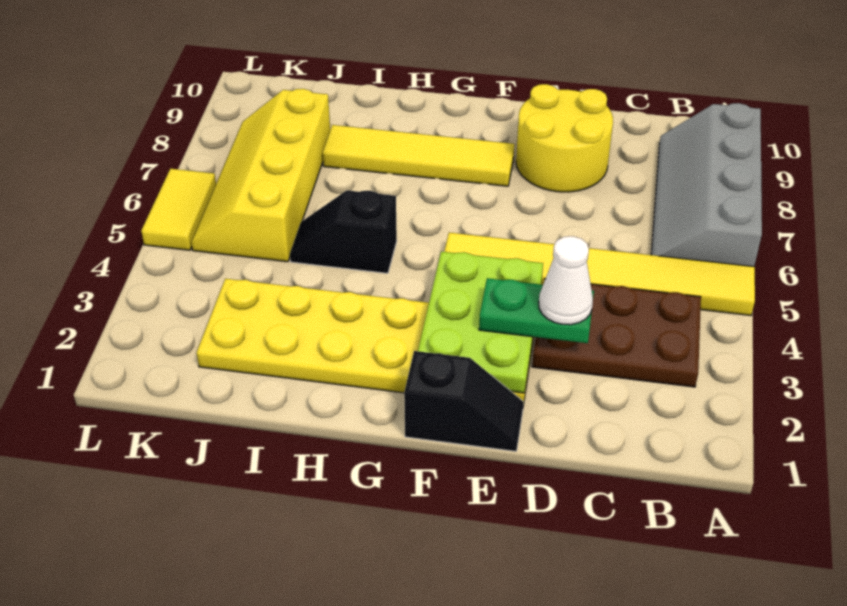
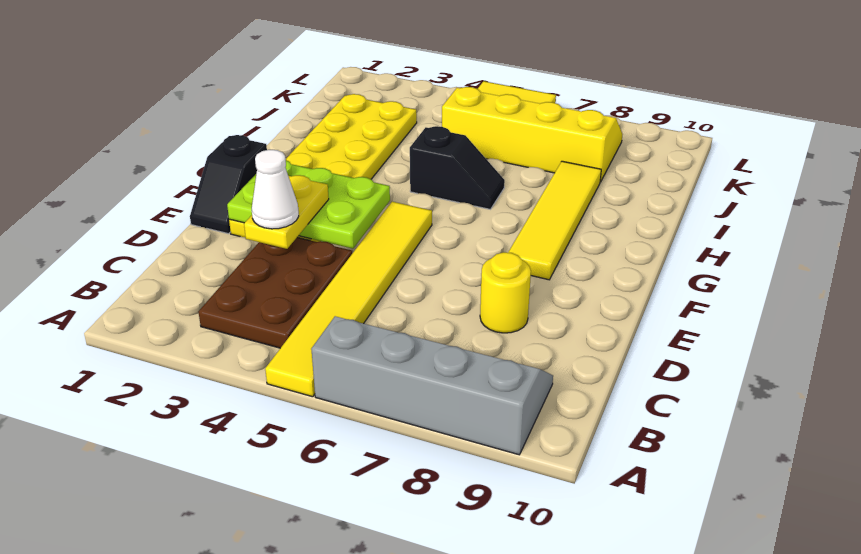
green 1x2 plate [479,278,594,343] -> yellow 1x2 plate [244,175,329,249]
yellow 2x2 round brick [516,84,613,192] -> yellow 1x1 round brick [480,252,531,333]
black 1x2 slope [290,190,397,273] -> black 1x2 slope turned to [410,126,505,209]

